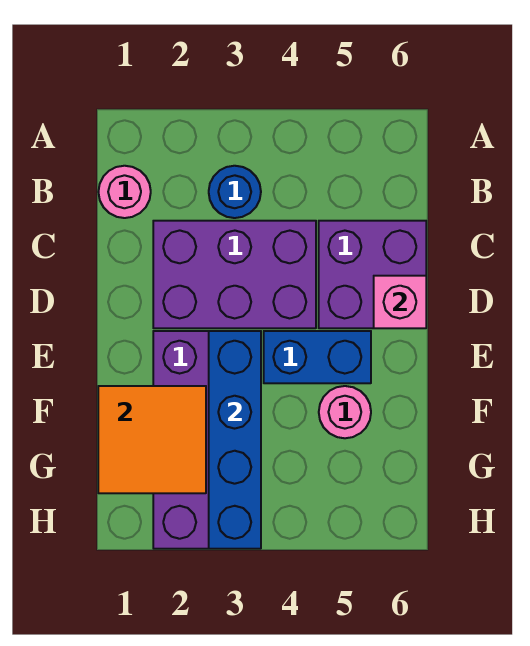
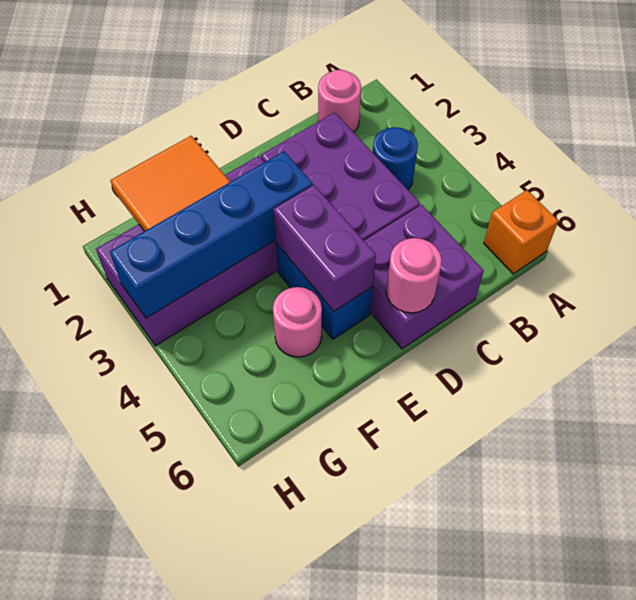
none -> orange 1x1 brick [484,190,558,274]
pink 1x1 brick [374,276,426,328] -> pink 1x1 round brick [386,238,442,313]
none -> purple 1x2 brick [274,185,376,311]

